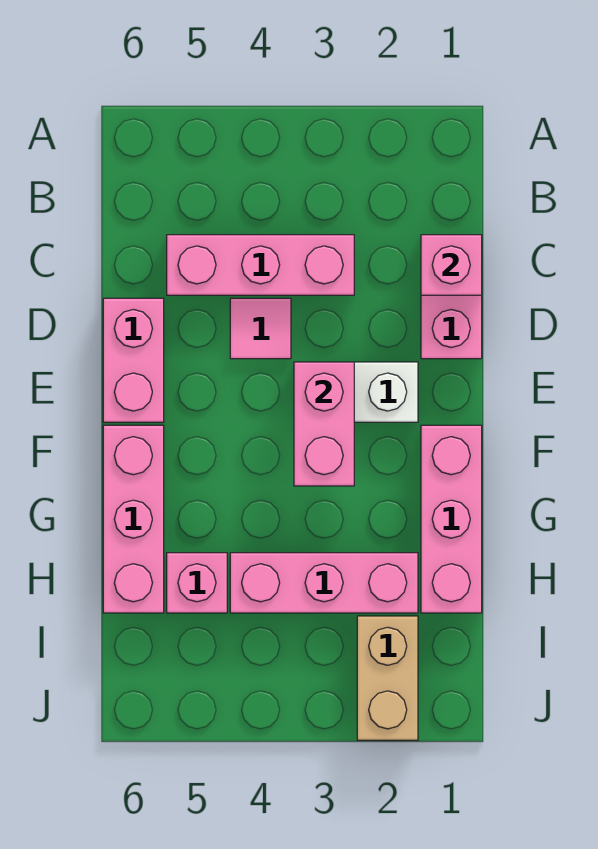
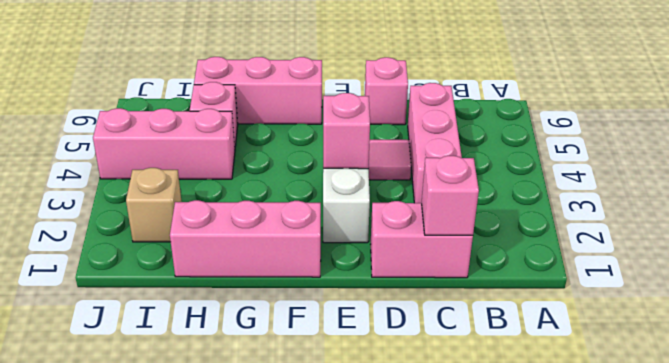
pink 1x2 brick [103,298,164,422] -> pink 1x1 brick [365,57,408,125]
pink 1x2 brick [294,362,354,486] -> pink 1x1 brick [323,93,370,169]
pink 1x3 brick [230,553,418,613] -> pink 1x3 brick turned to [93,108,235,179]
tan 1x2 brick [357,616,418,740] -> tan 1x1 brick [126,168,182,242]

